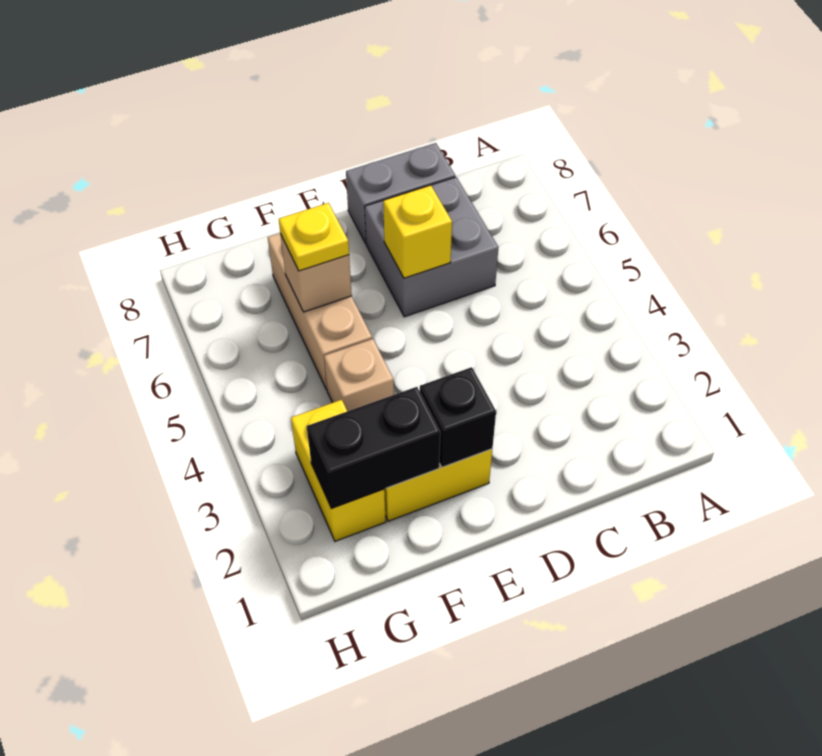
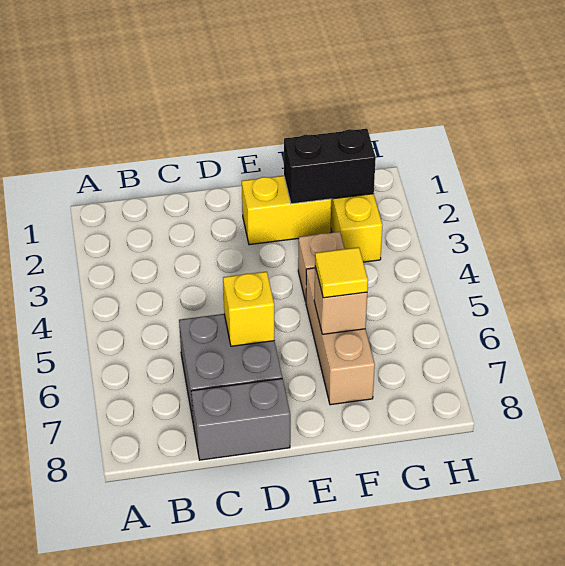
black 1x1 brick [420,367,496,467] -> none
yellow 1x1 plate [279,203,349,271] -> yellow 1x1 tile [315,247,368,298]

